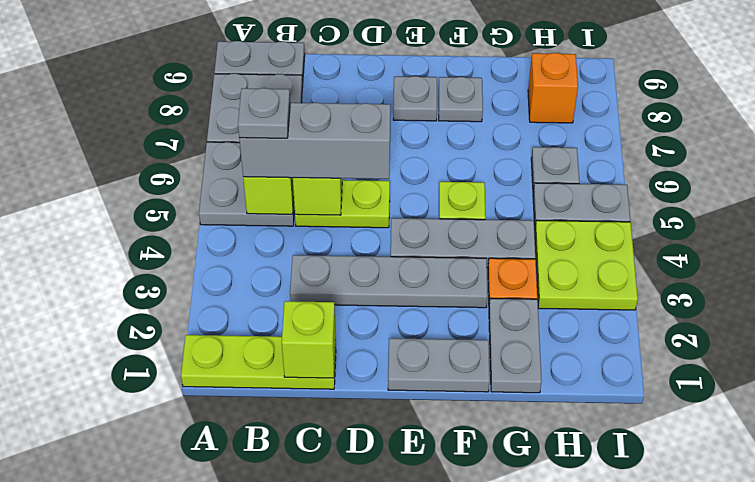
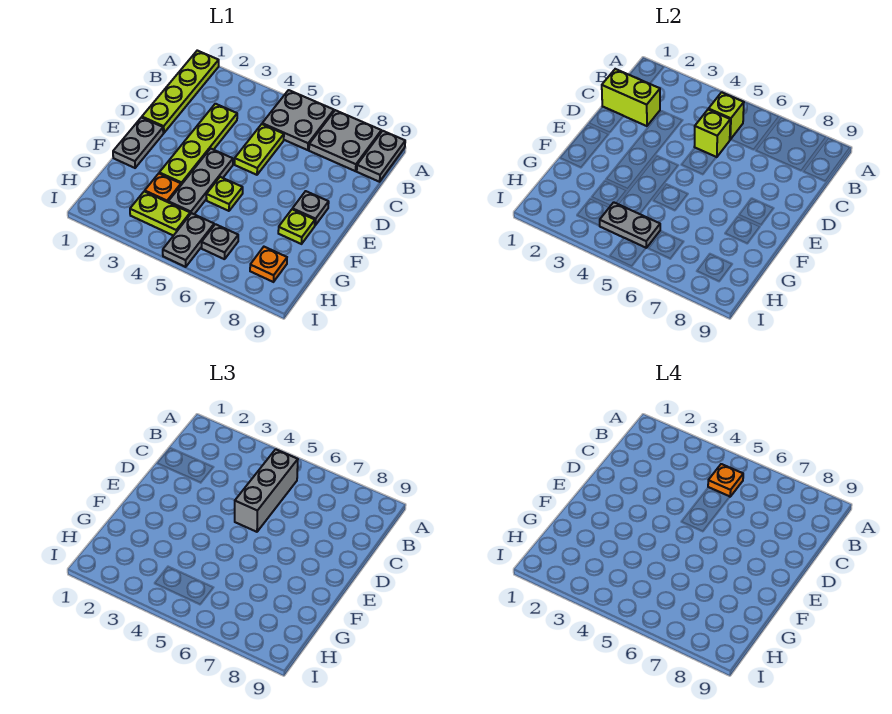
lime 1x3 plate [181,335,336,389] -> lime 1x4 plate [142,51,219,133]
grey 1x1 plate [238,88,290,138] -> orange 1x1 plate [708,464,743,497]
lime 1x1 brick [282,301,336,378] -> lime 1x2 brick [602,69,660,126]
grey 1x4 plate [290,255,487,308] -> lime 1x4 plate [159,104,237,185]
grey 1x1 plate [439,77,483,122] -> lime 1x1 plate [278,209,315,244]
grey 1x2 plate [489,298,542,393] -> grey 1x2 plate moved to [600,202,660,248]
lime 2x2 plate [535,221,638,310] -> lime 1x2 plate [130,191,190,236]
orange 1x1 brick [528,53,578,123] -> orange 1x1 plate [250,247,287,282]

